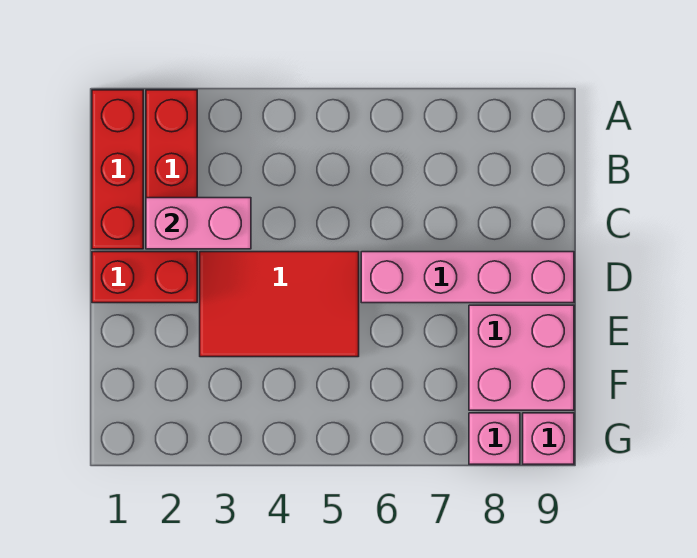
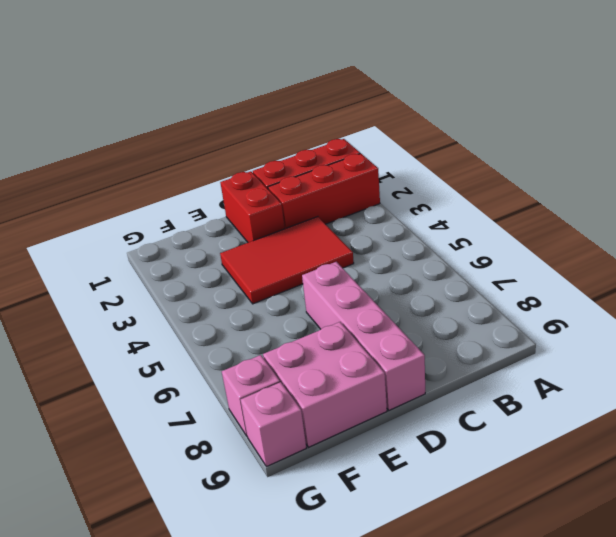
pink 1x2 brick [146,198,251,249] -> none
red 2x3 tile [200,252,359,357] -> red 2x3 tile turned to [220,217,354,304]

